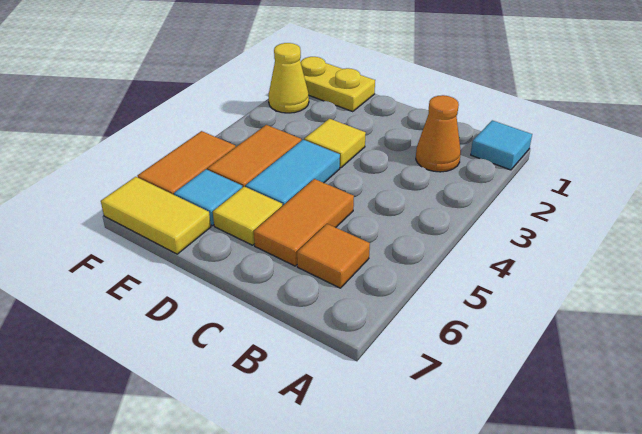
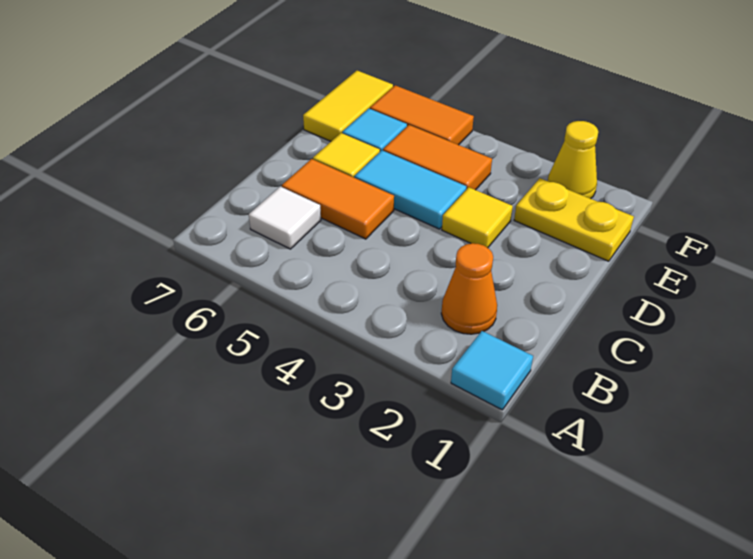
orange 1x1 tile [297,224,370,288] -> white 1x1 tile [249,186,321,249]
yellow 1x2 plate [301,57,375,112] -> yellow 1x2 plate turned to [514,178,634,261]

